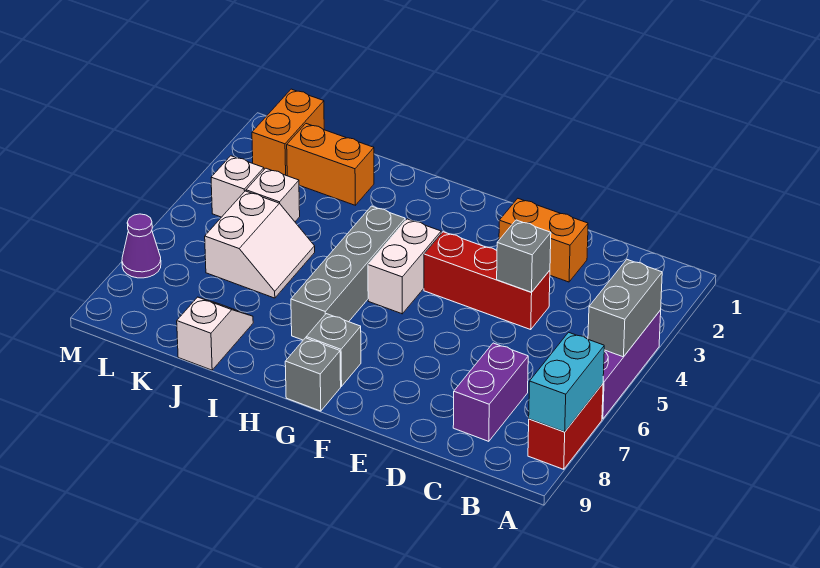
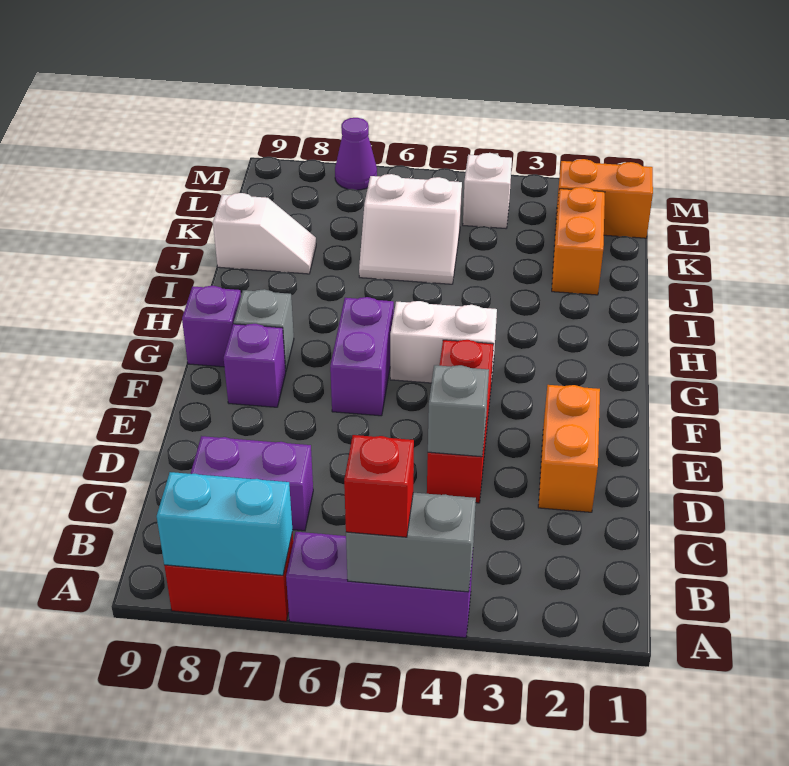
none -> red 1x1 brick [344,435,414,537]
none -> purple 1x2 brick [330,297,394,416]
none -> purple 1x1 brick [224,324,286,407]
grey 1x1 brick [285,338,341,411] -> purple 1x1 brick [182,286,241,367]
grey 1x4 brick [291,206,405,340] -> none
white 1x1 brick [246,168,300,222] -> none

